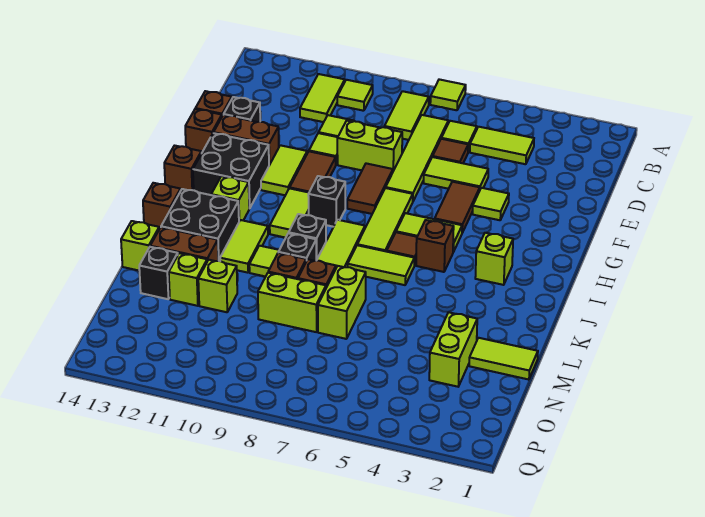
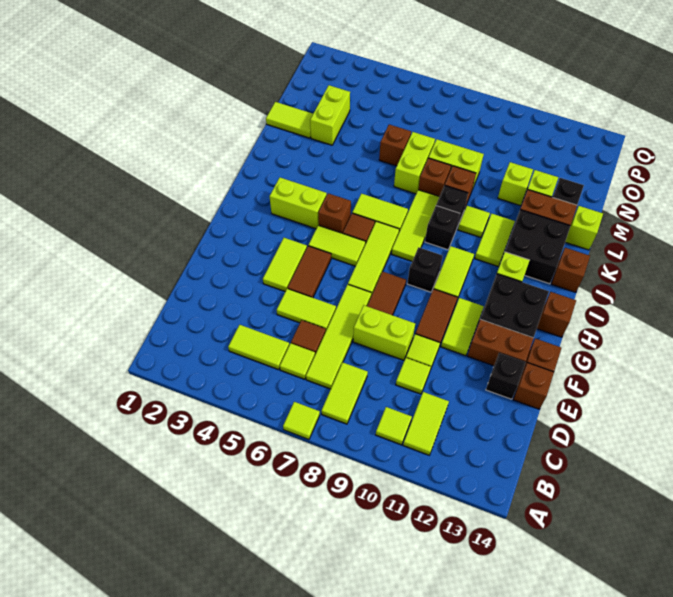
lime 1x1 tile [473,188,509,220] -> lime 1x2 tile [263,238,307,291]
lime 1x1 brick [475,233,513,285] -> lime 1x2 brick [270,178,327,229]
none -> brown 1x1 brick [379,125,411,166]

